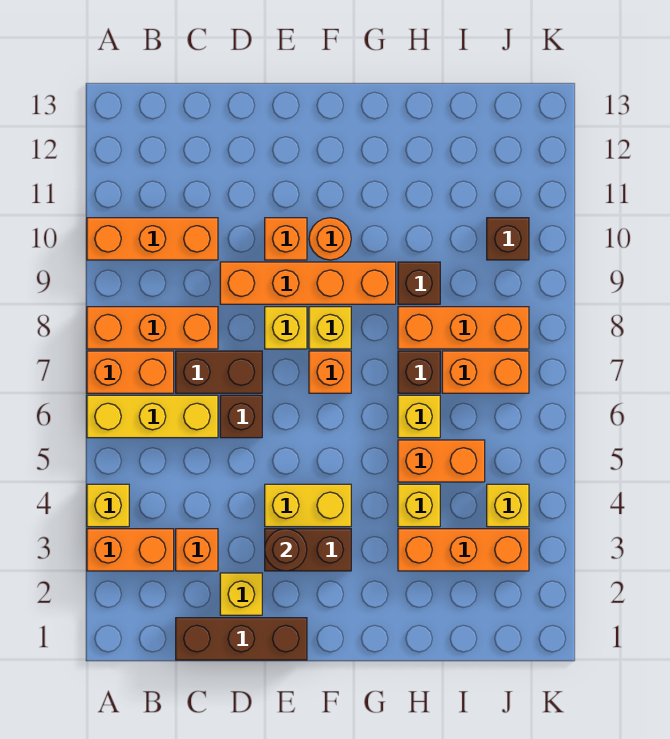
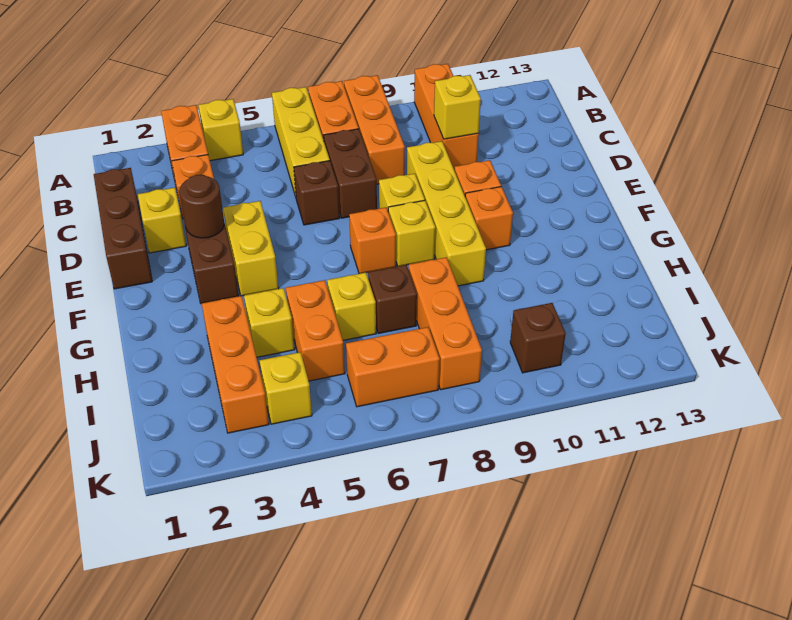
none -> yellow 1x1 brick [434,75,481,139]
orange 1x4 brick [220,262,396,304] -> yellow 1x4 brick [407,141,486,286]
orange 1x1 round brick [309,218,351,260] -> orange 1x1 brick [465,187,513,250]
brown 1x1 brick [398,262,440,304] -> none
orange 1x2 brick [442,351,529,393] -> orange 1x2 brick turned to [346,327,440,407]

